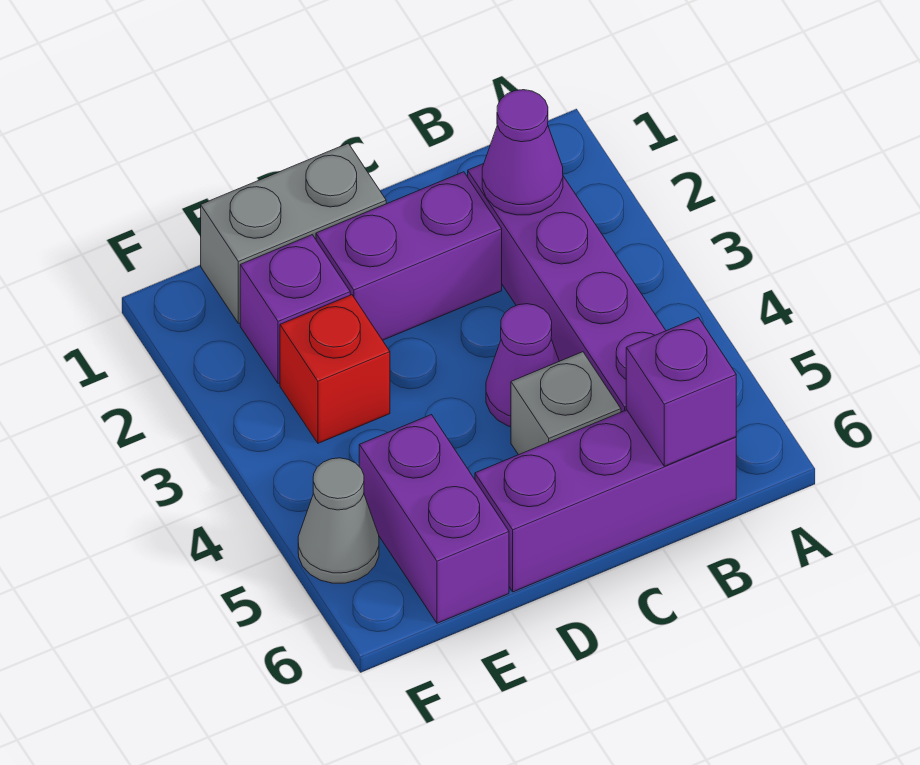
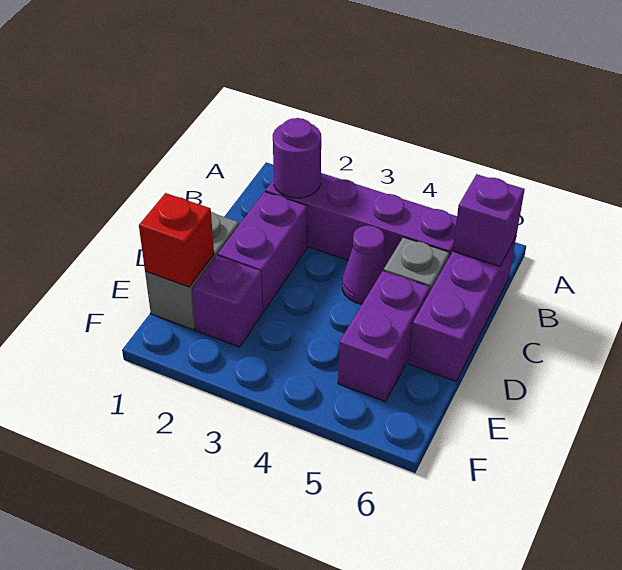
purple 1x1 cone [482,90,563,215] -> purple 1x1 round brick [273,118,321,198]
red 1x1 brick [280,295,390,443] -> red 1x1 brick moved to [139,193,214,287]
purple 1x2 brick [359,415,509,623] -> purple 1x2 brick turned to [338,271,430,401]
grey 1x1 cone [298,458,379,583] -> none

